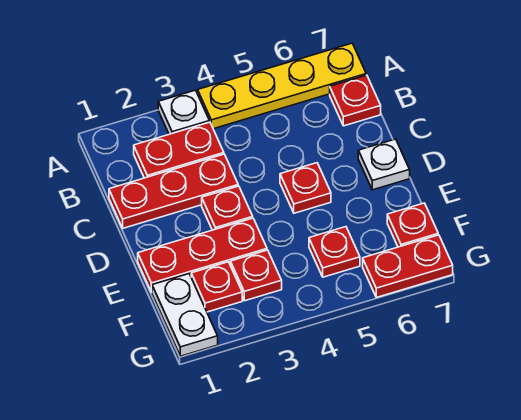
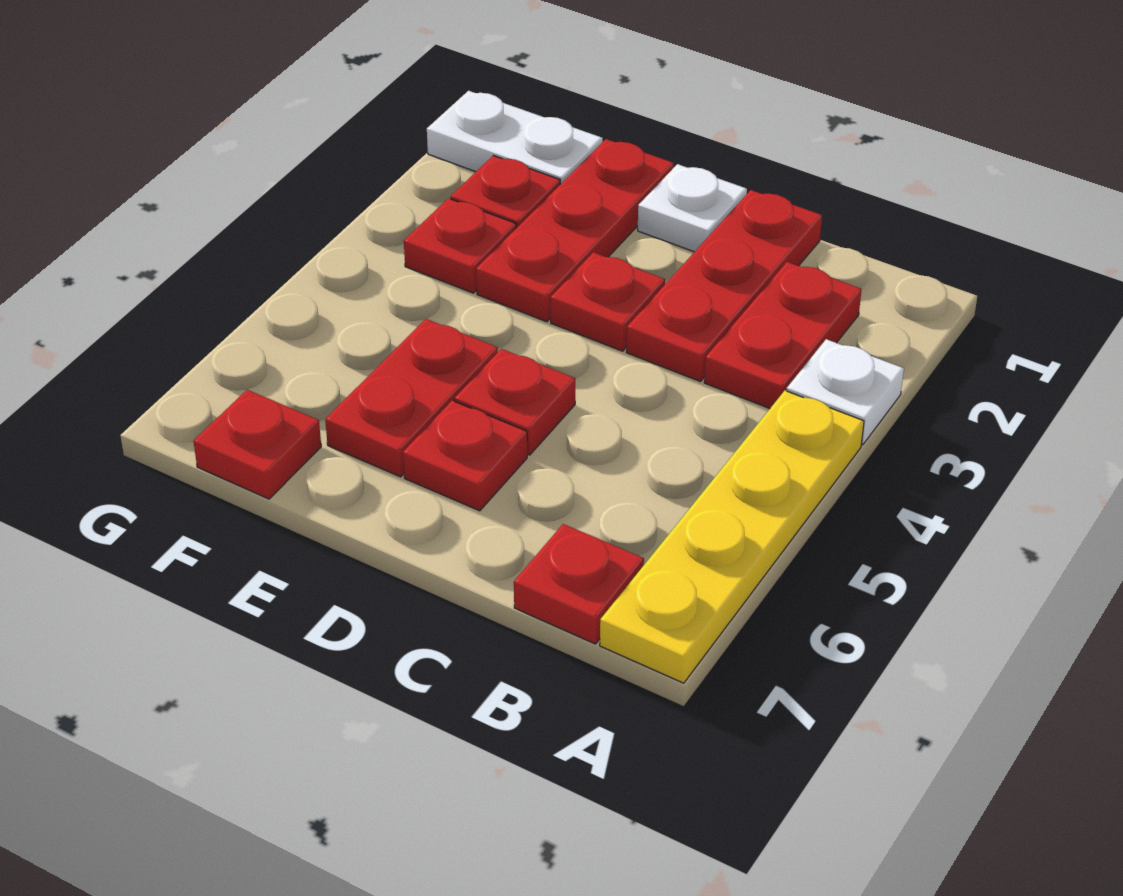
white 1x1 plate [358,139,410,190] -> white 1x1 plate moved to [638,164,747,252]
red 1x1 plate [309,227,360,277] -> red 1x1 plate moved to [403,401,527,511]
red 1x2 plate [363,235,453,297] -> red 1x2 plate moved to [325,319,498,477]

